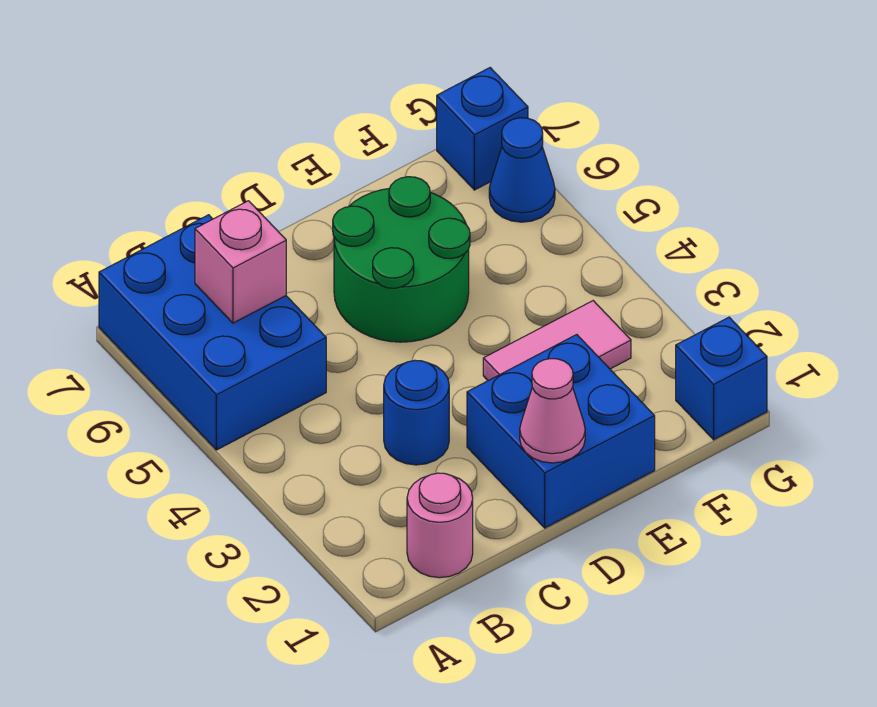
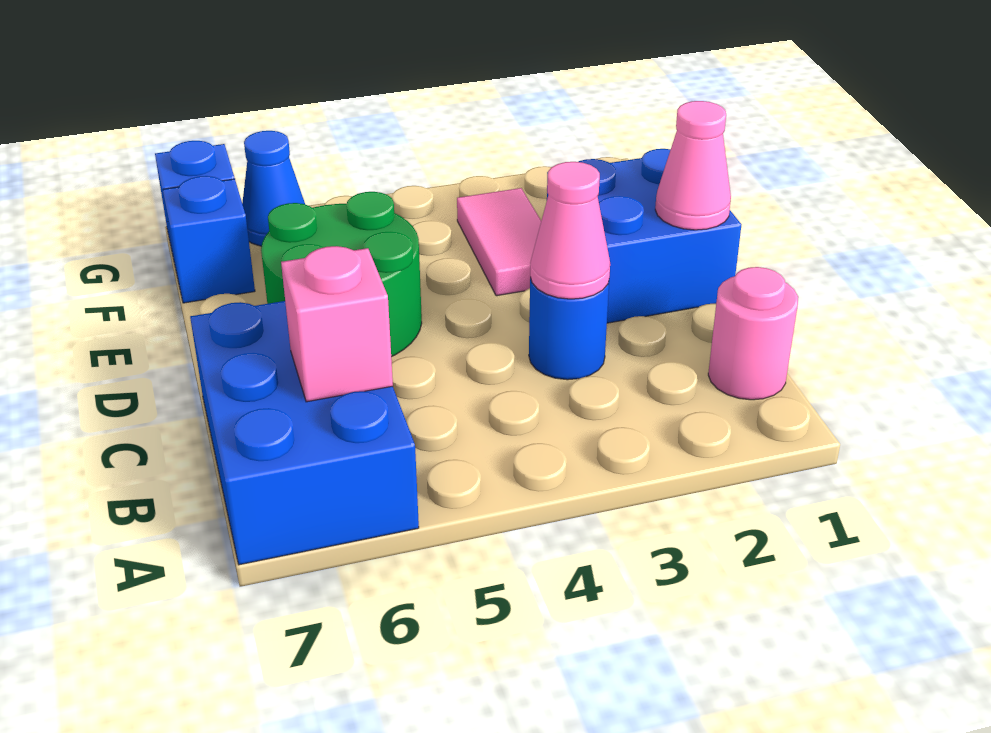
blue 2x3 brick [99,215,326,450] -> blue 2x3 brick turned to [190,301,419,565]
none -> pink 1x1 cone [530,162,610,299]
blue 1x1 brick [676,317,767,440] -> blue 1x1 brick moved to [163,176,255,303]

